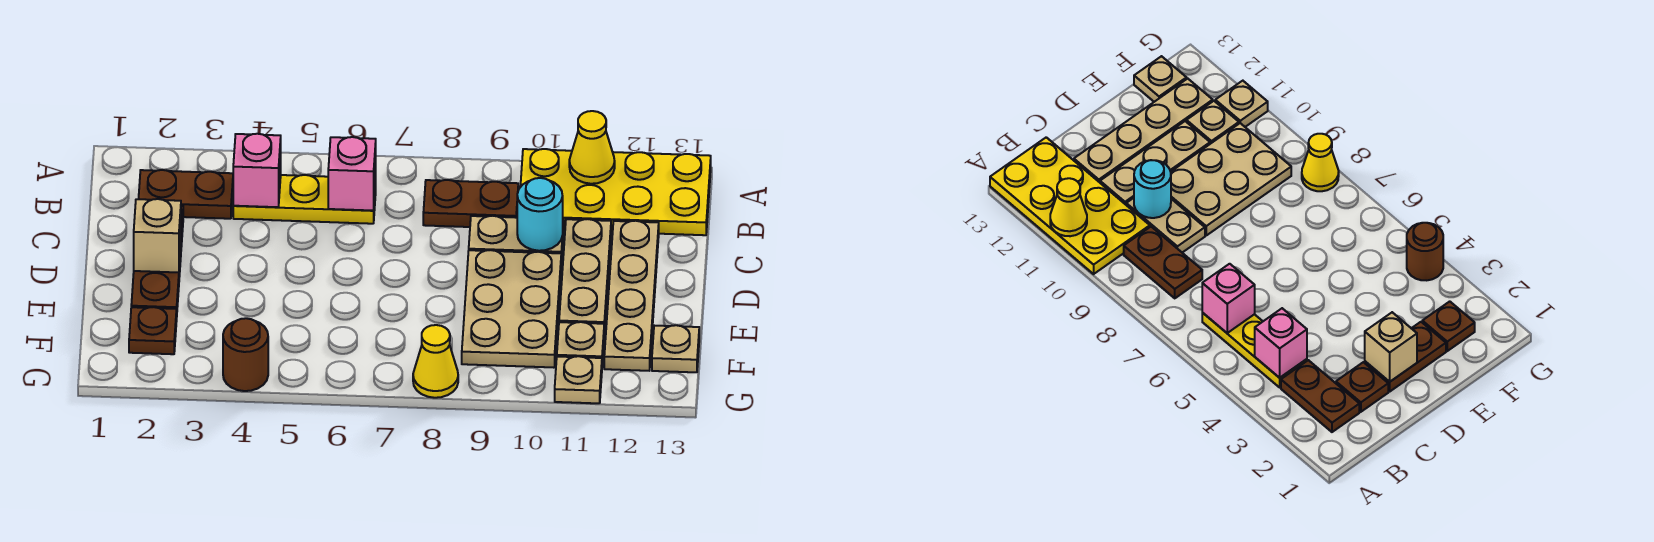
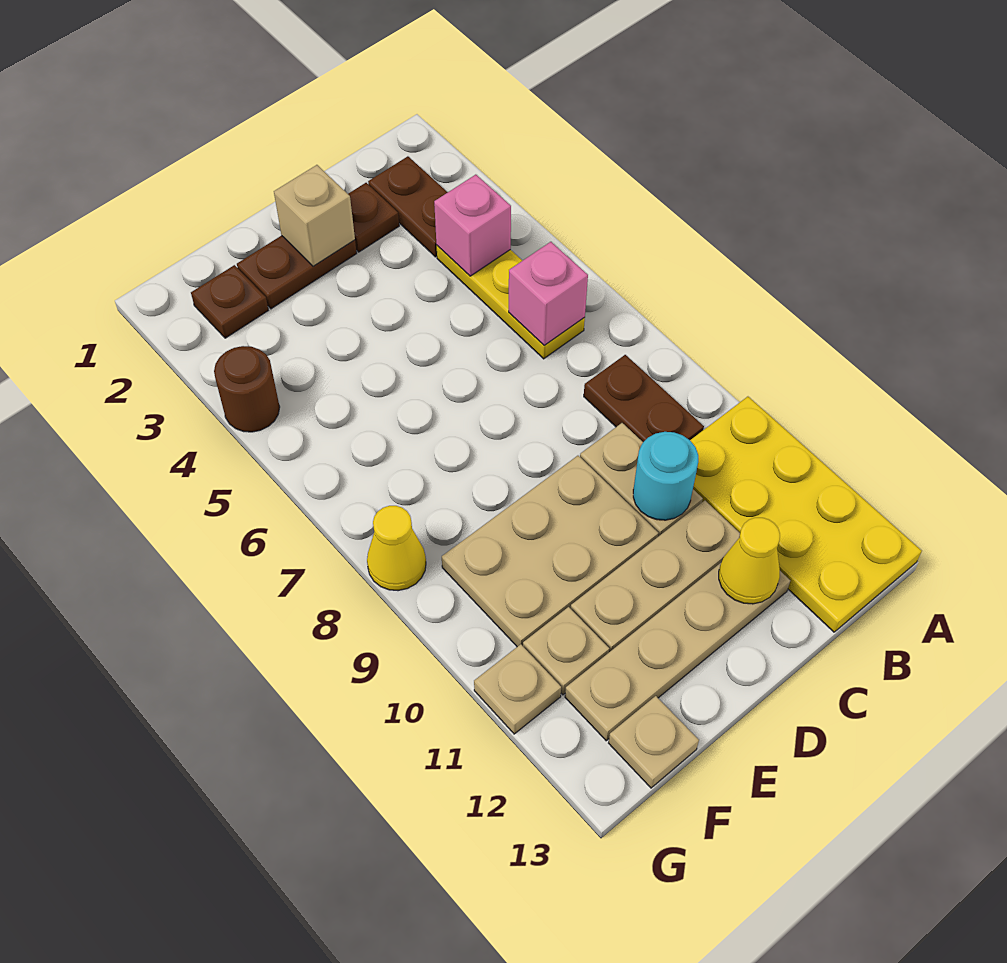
yellow 1x1 cone [569,111,615,184] -> yellow 1x1 cone moved to [719,518,780,604]

